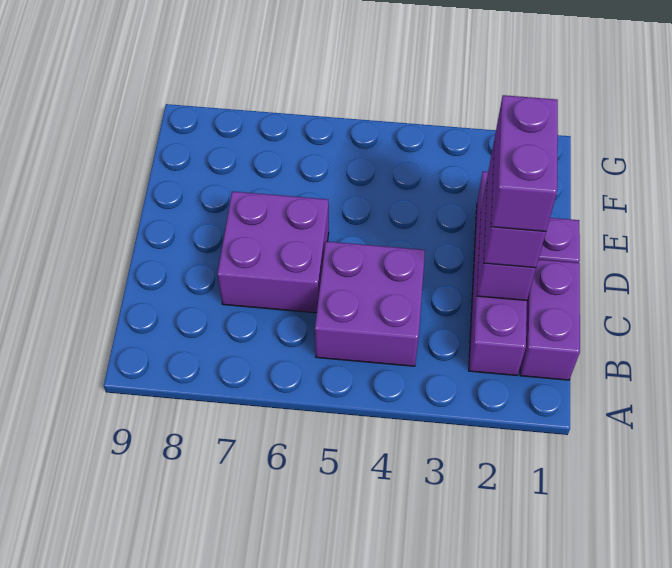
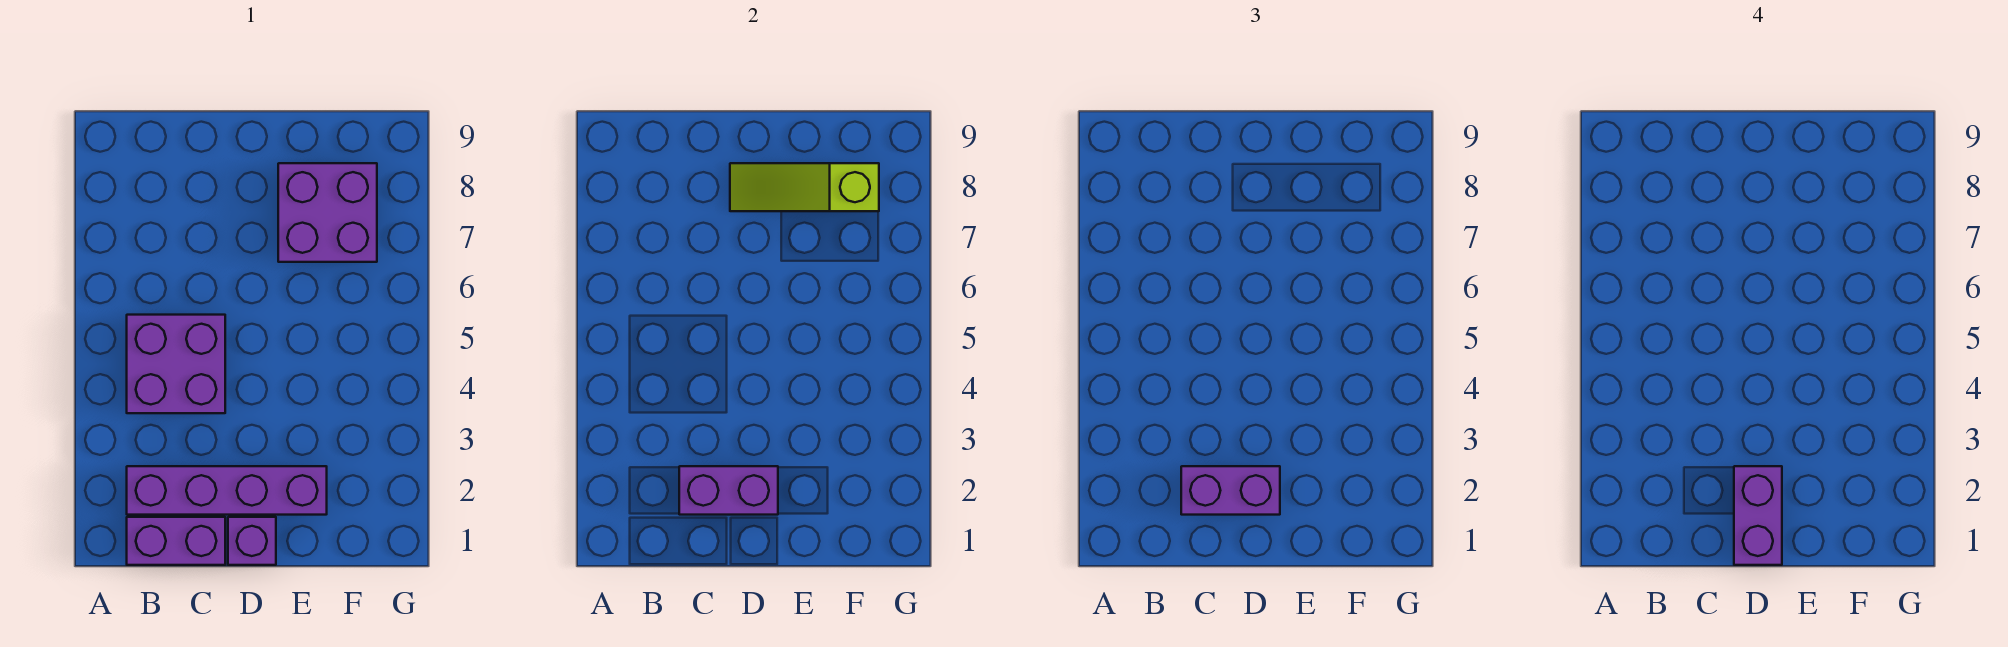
purple 1x2 brick [491,95,558,231] -> purple 1x2 brick turned to [1734,466,1782,565]
purple 2x2 brick [217,191,329,313] -> purple 2x2 brick moved to [278,163,377,262]
none -> lime 1x3 slope [730,163,879,211]

